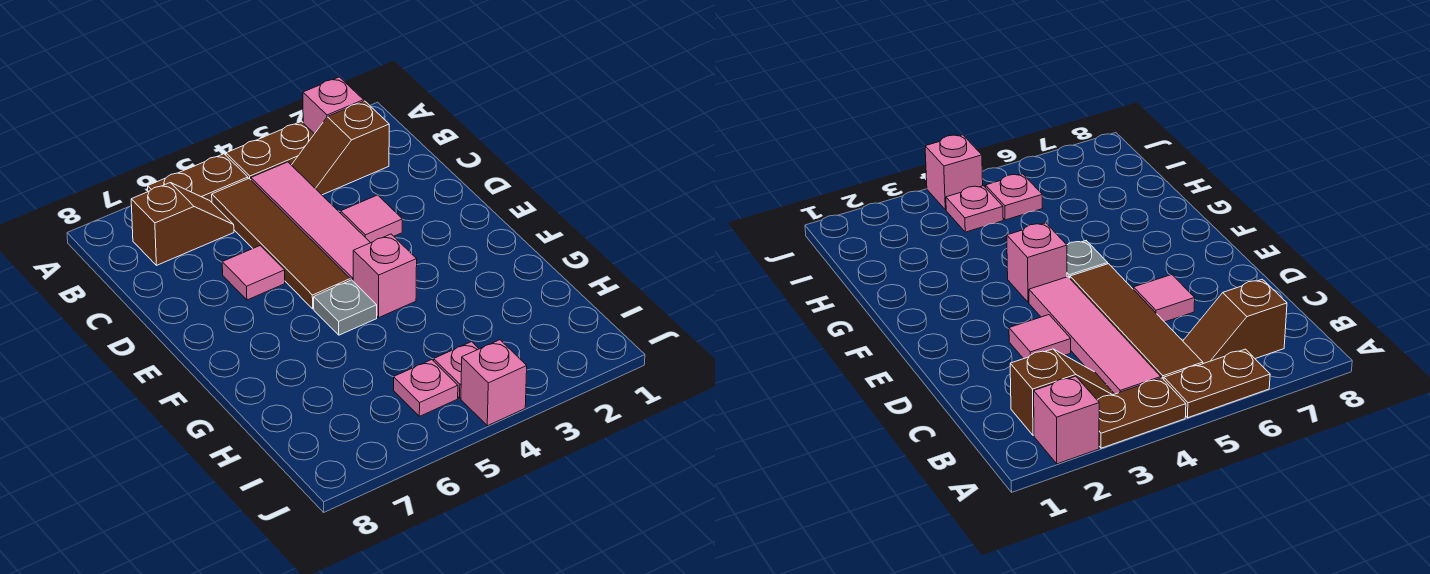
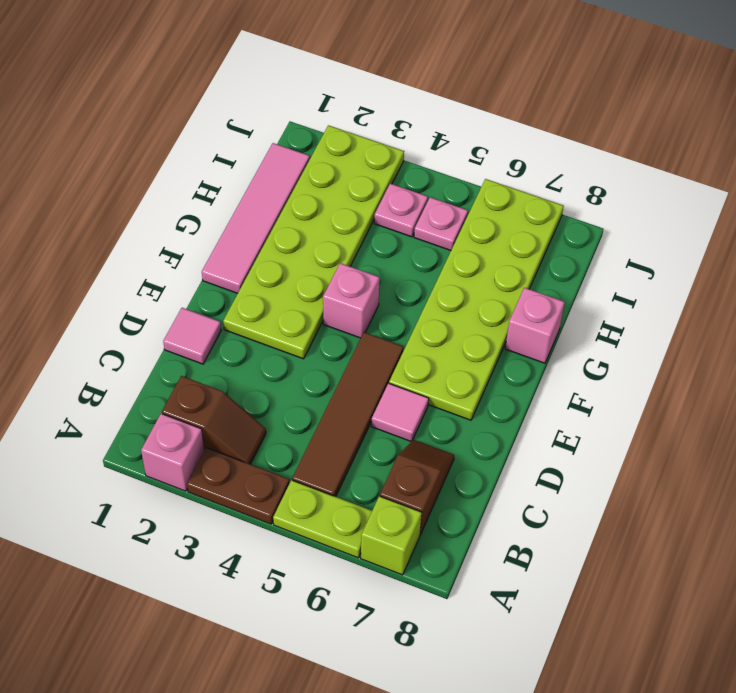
brown 1x2 plate [148,154,248,202] -> lime 1x2 plate [273,480,372,558]
none -> lime 1x1 brick [361,496,422,575]
pink 1x4 tile [251,162,370,281] -> pink 1x4 tile moved to [202,143,310,293]
brown 1x2 slope [131,183,234,265] -> brown 1x2 slope turned to [380,440,454,535]
pink 1x1 tile [341,195,402,243] -> pink 1x1 tile moved to [163,308,221,364]
none -> lime 2x6 plate [223,125,404,359]
none -> lime 2x6 plate [389,179,564,420]
grey 1x1 plate [314,280,377,335] -> none
pink 1x1 brick [461,340,527,426] -> pink 1x1 brick moved to [505,288,565,363]

